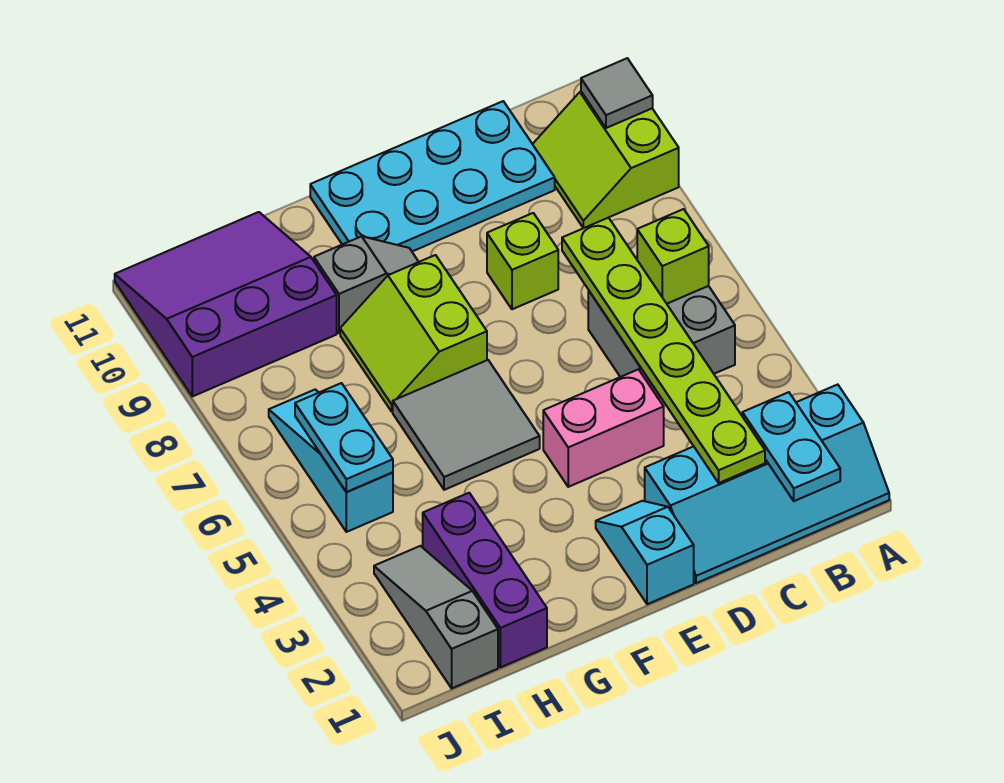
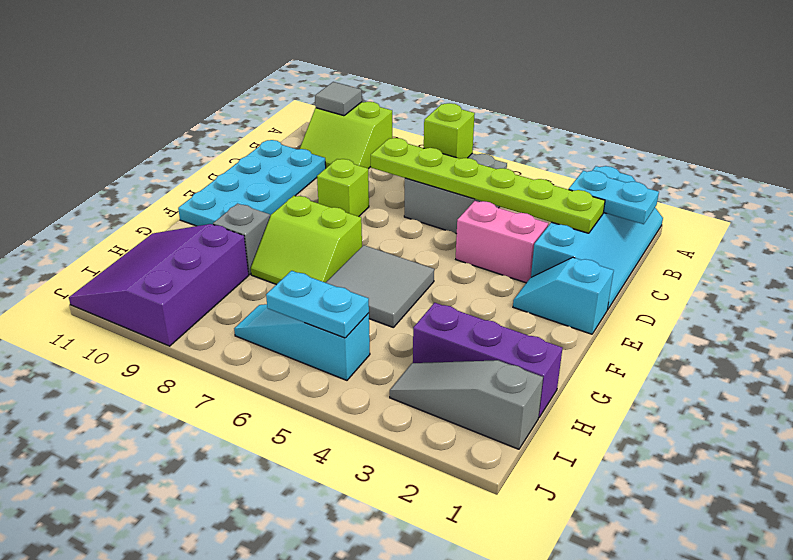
pink 1x2 brick [543,369,664,487] -> pink 1x2 brick turned to [456,201,548,283]

